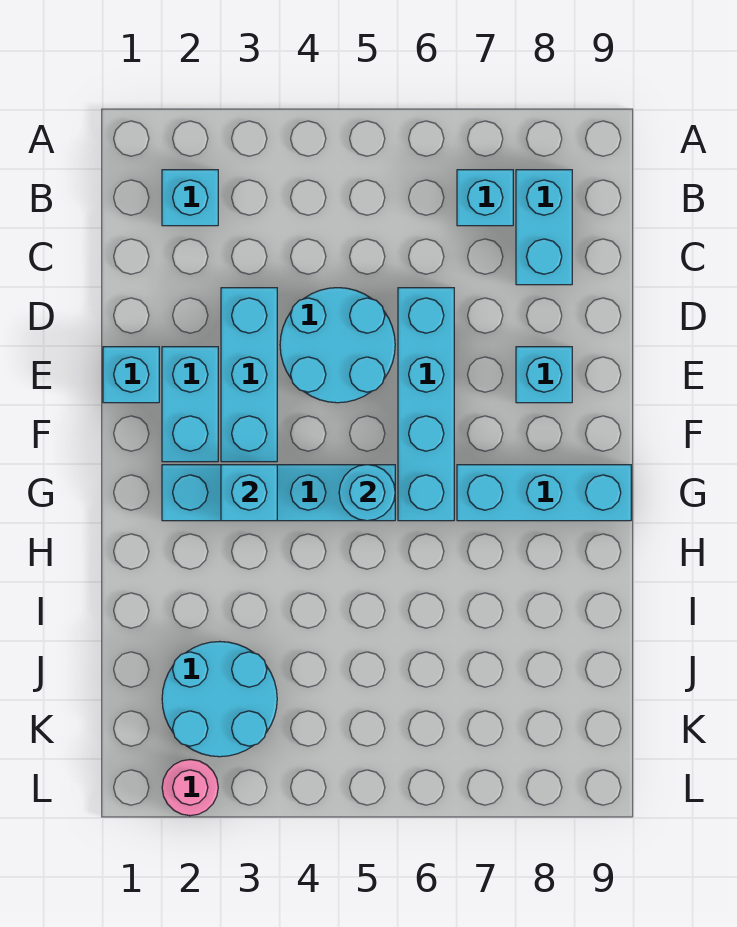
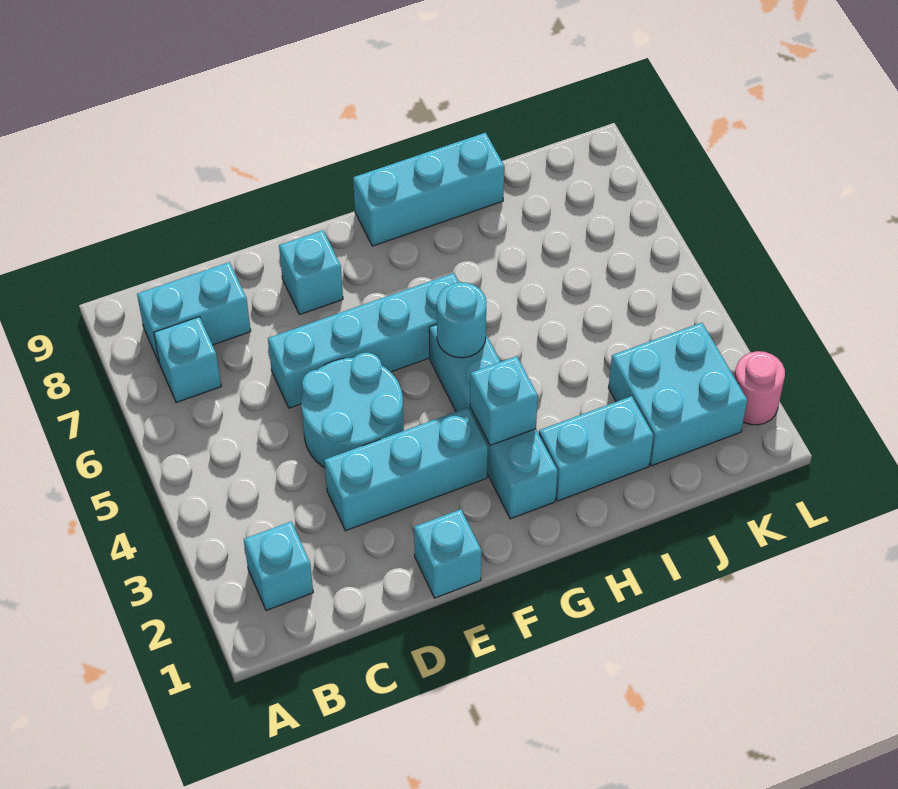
cyan 1x2 brick [162,347,218,462] -> cyan 1x2 brick moved to [539,396,653,501]
cyan 1x3 brick [457,465,631,521] -> cyan 1x3 brick turned to [353,133,504,246]
cyan 2x2 round brick [162,641,277,757] -> cyan 2x2 brick [609,323,747,466]

